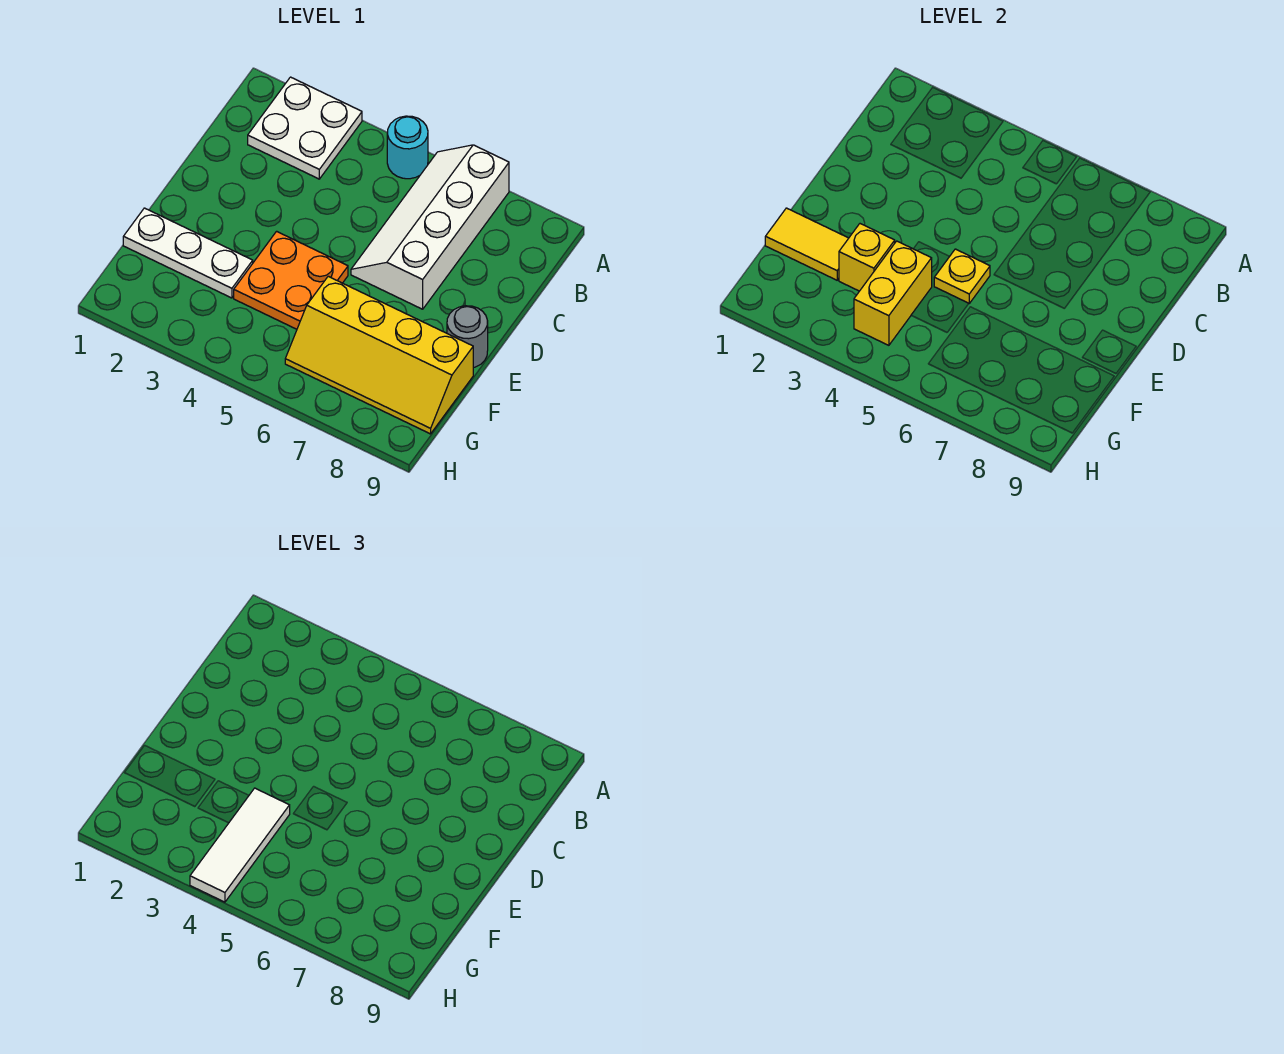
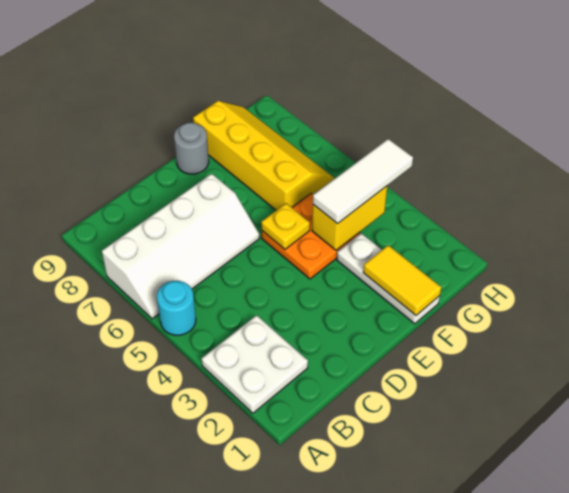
yellow 1x1 brick [839,224,895,291] -> none

